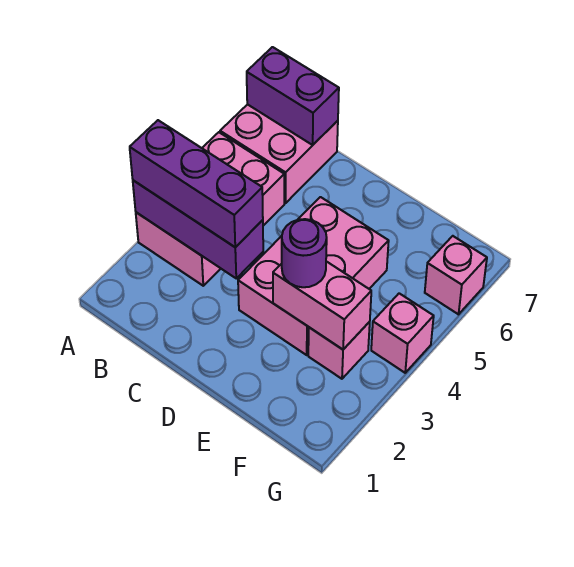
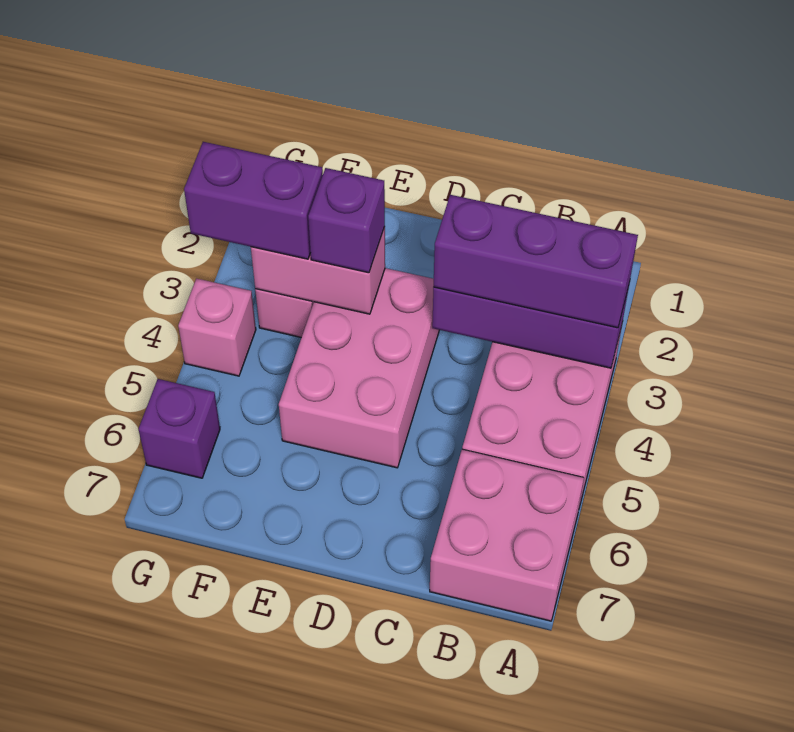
purple 1x2 brick [247,47,339,145] -> purple 1x2 brick moved to [184,142,323,259]
purple 1x1 round brick [282,219,327,287] -> purple 1x1 brick [308,168,385,273]
pink 1x1 brick [425,236,487,314] -> purple 1x1 brick [139,379,220,478]

